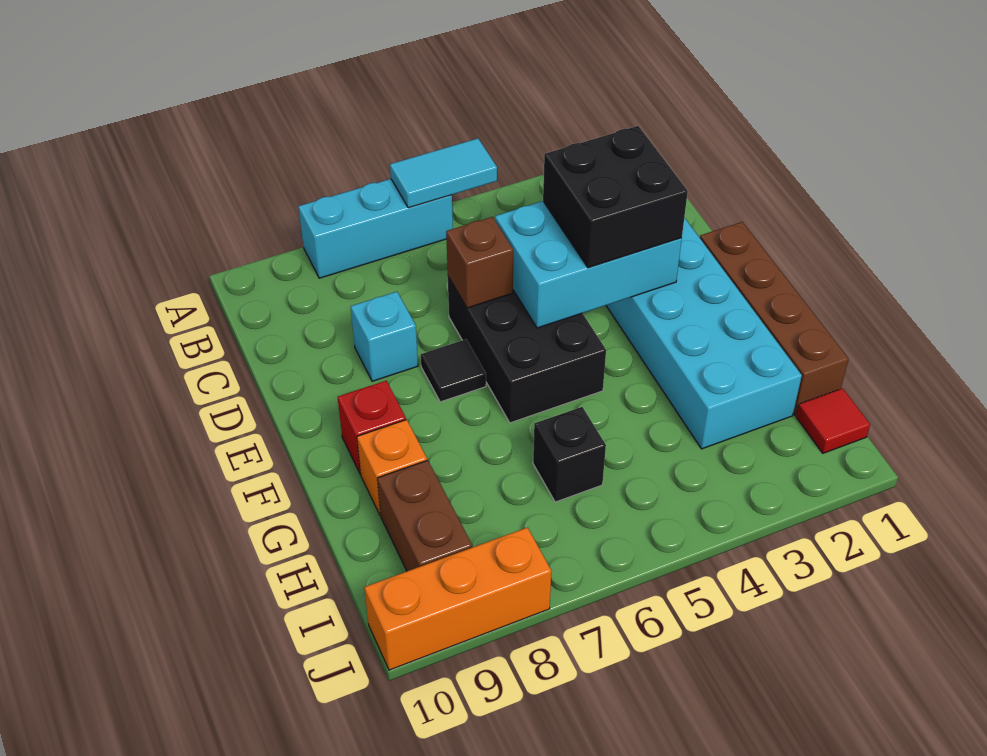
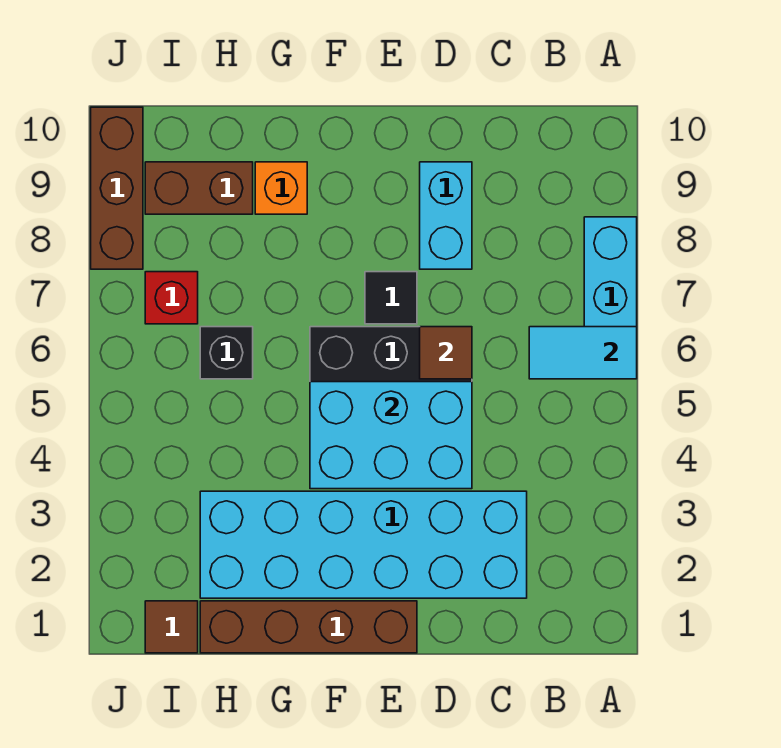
cyan 1x2 tile [390,139,497,208] -> cyan 1x2 tile turned to [529,327,637,379]
cyan 2x3 brick [495,201,682,328] -> cyan 2x3 brick turned to [310,382,472,489]
black 2x2 brick [543,126,688,268] -> none
brown 1x1 brick [446,217,513,308] -> brown 1x1 tile [420,327,472,379]
cyan 1x1 brick [351,292,418,381] -> cyan 1x2 brick [420,162,472,269]
red 1x1 brick [338,381,406,475] -> red 1x1 brick moved to [145,272,198,324]
red 1x1 tile [796,388,870,453] -> brown 1x1 tile [145,601,198,653]
orange 1x3 brick [364,527,552,670] -> brown 1x3 brick [91,107,143,269]

